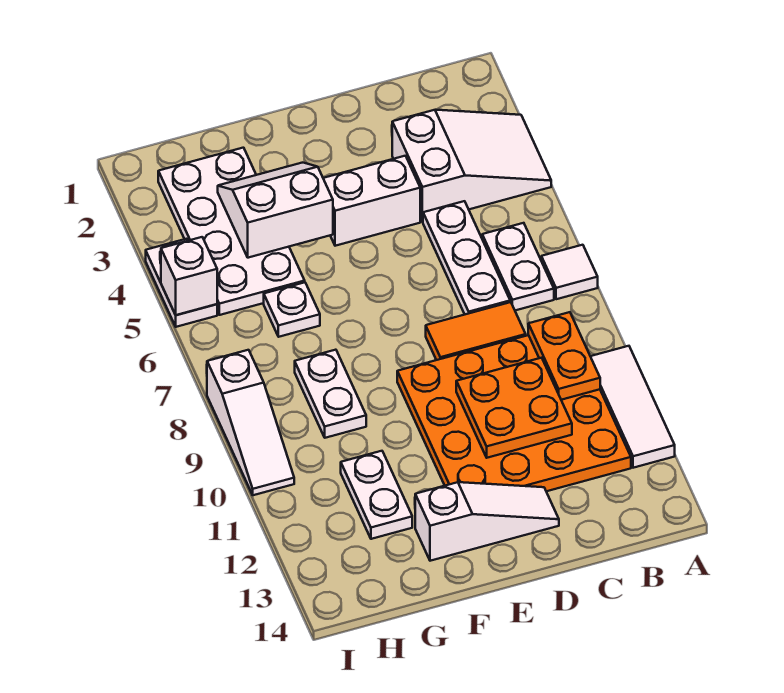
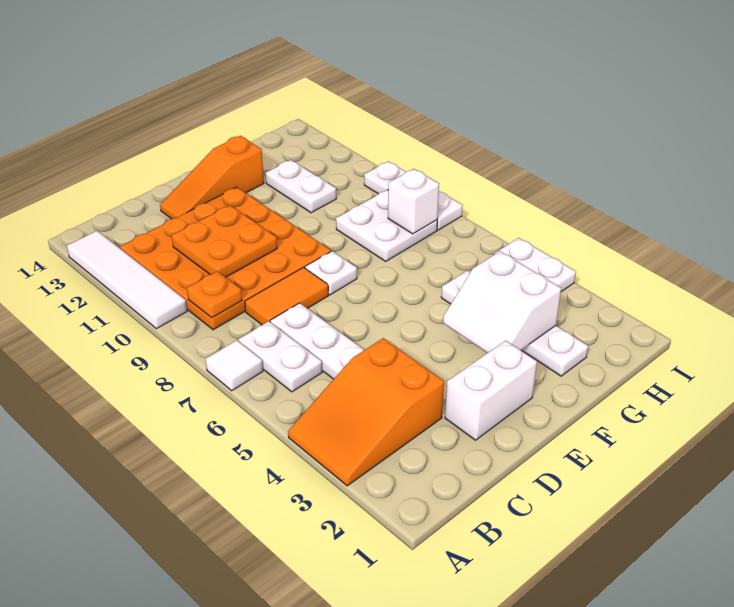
white 2x3 slope [392,110,551,222] -> orange 2x3 slope [288,338,444,486]
white 1x3 tile [590,346,675,468] -> white 1x4 tile [67,231,187,329]
orange 1x2 plate [528,312,600,400] -> orange 1x1 plate [187,271,242,318]
white 1x2 brick [323,156,420,246] -> white 1x2 brick moved to [445,341,537,440]
white 1x3 slope [415,482,559,561] -> orange 1x3 slope [160,136,264,219]
white 2x2 slope [218,163,333,258] -> white 2x2 slope turned to [443,251,561,353]
white 2x4 plate [158,148,305,315] -> white 1x4 plate [441,270,588,376]
white 1x1 plate [264,282,320,337] -> white 1x1 plate moved to [305,251,357,295]
white 1x2 plate [295,350,366,438] -> white 2x2 plate [336,190,437,261]
white 1x1 brick [161,237,217,315] -> white 1x1 brick moved to [388,169,439,234]
white 1x3 slope [207,350,294,495] -> white 1x3 plate [364,161,463,230]

